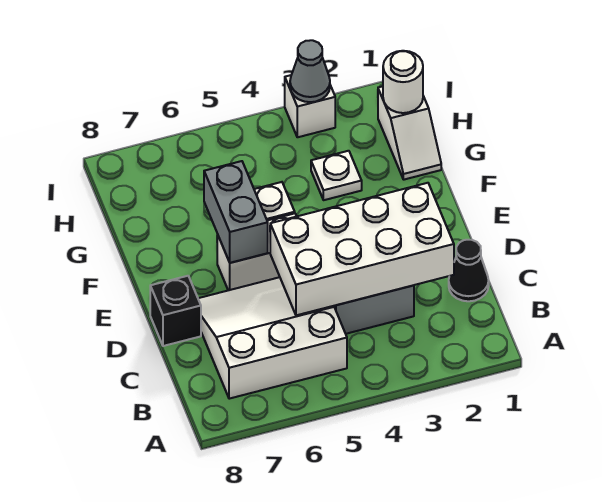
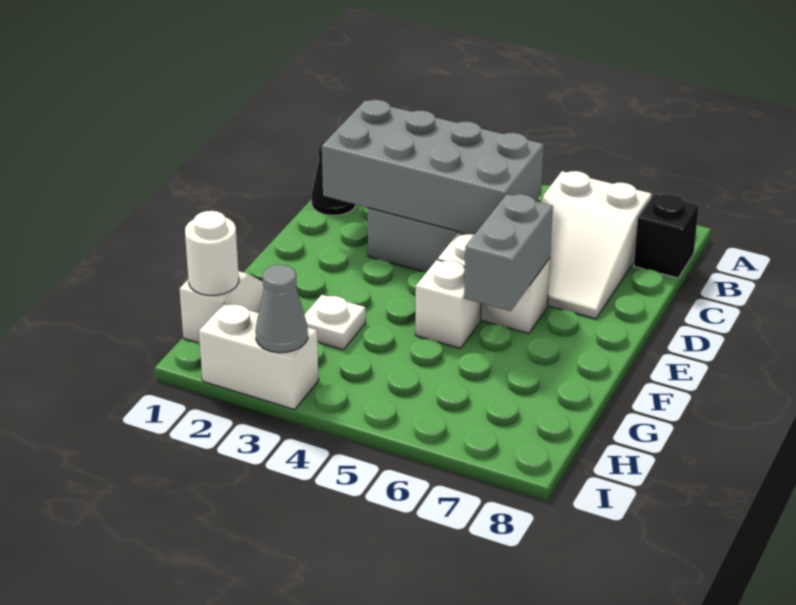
white 3x3 slope [198,277,347,399] -> white 2x3 slope [540,171,652,319]
white 2x4 brick [270,183,454,315] -> grey 2x4 brick [322,100,544,235]
black 1x1 brick [150,276,201,346] -> black 1x1 brick moved to [634,194,699,278]
white 1x1 brick [285,75,335,137] -> white 1x2 brick [199,303,319,410]

